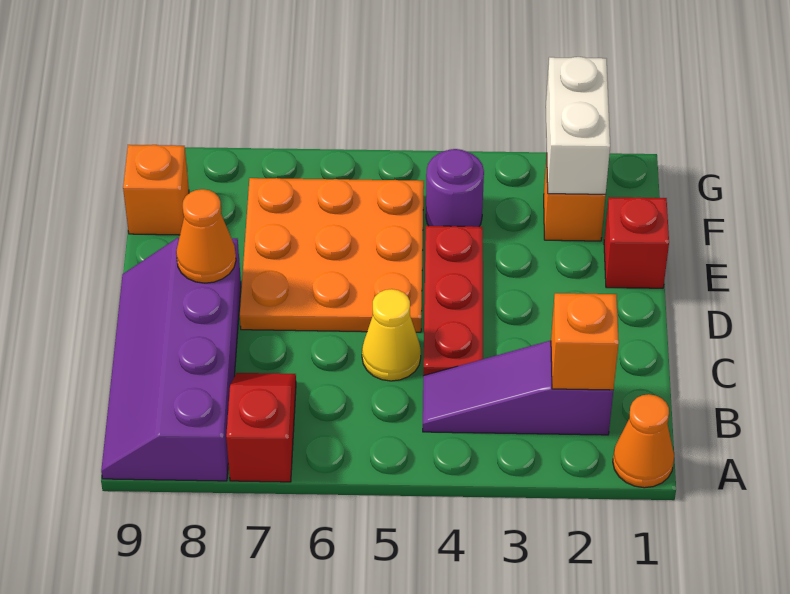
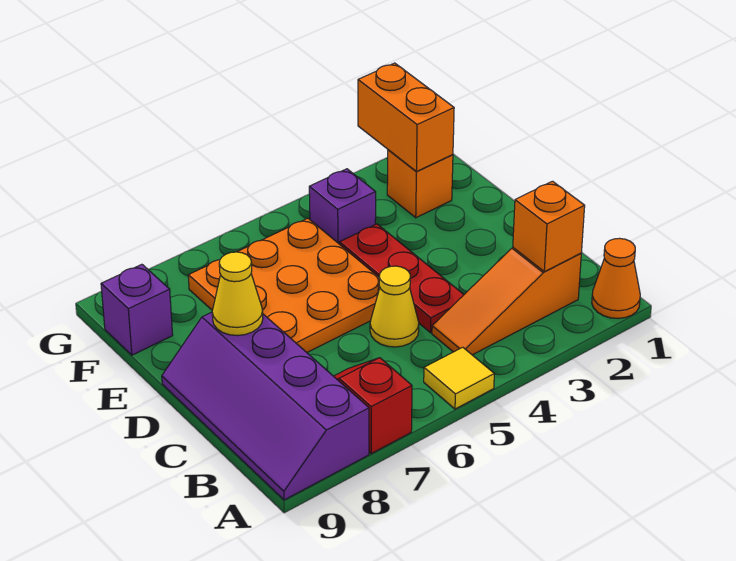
none -> yellow 1x1 tile [424,347,494,409]
purple 1x3 slope [423,341,613,435] -> orange 1x3 slope [432,248,581,355]
orange 1x1 cone [176,189,236,283] -> yellow 1x1 cone [212,252,263,336]
red 1x1 brick [604,197,669,288] -> none
white 1x2 brick [546,57,610,194] -> orange 1x2 brick [358,63,454,172]
purple 1x1 round brick [426,149,484,227] -> purple 1x1 brick [309,169,376,244]
orange 1x1 brick [123,145,189,235] -> purple 1x1 brick [101,264,173,355]

